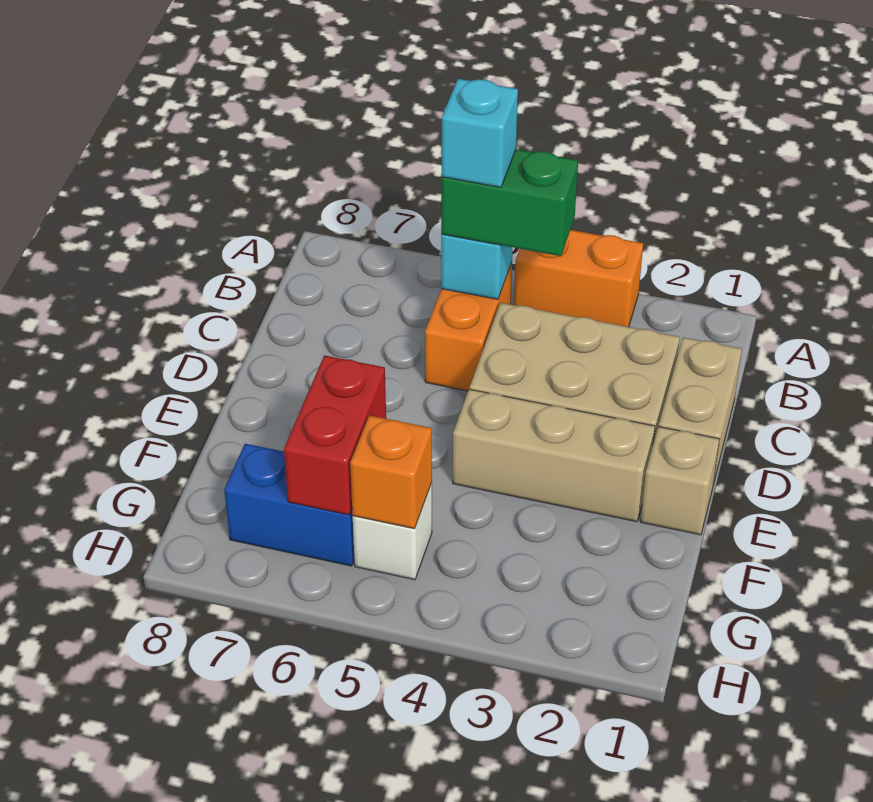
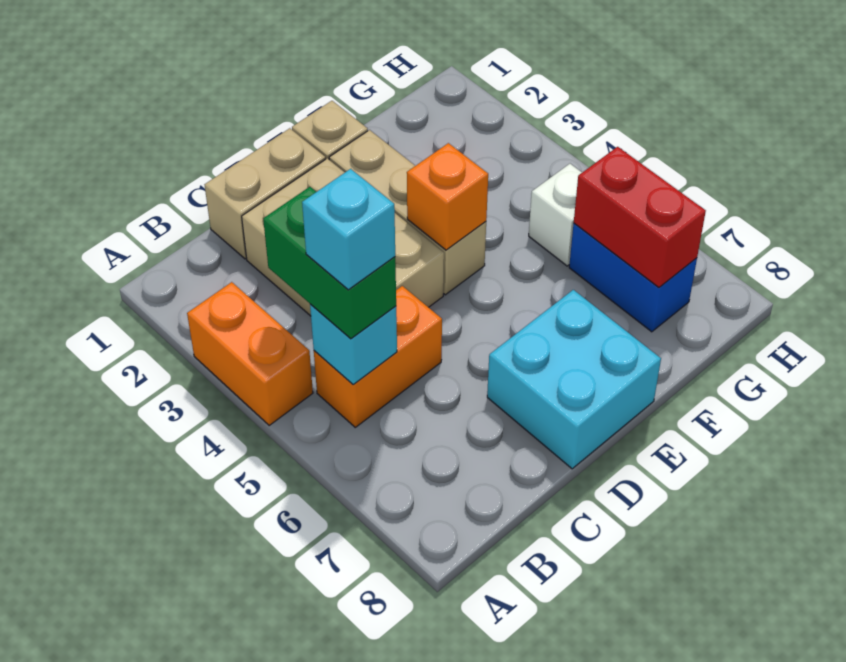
none -> cyan 2x2 brick [487,290,661,469]
red 1x2 brick [284,355,386,515] -> red 1x2 brick turned to [574,147,706,287]
orange 1x1 brick [350,415,432,529] -> orange 1x1 brick moved to [407,143,488,250]

